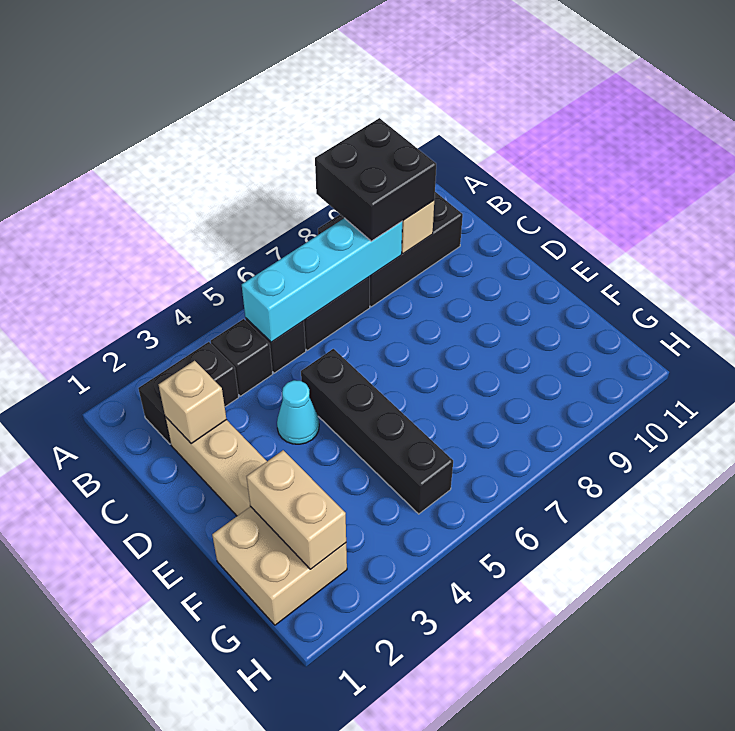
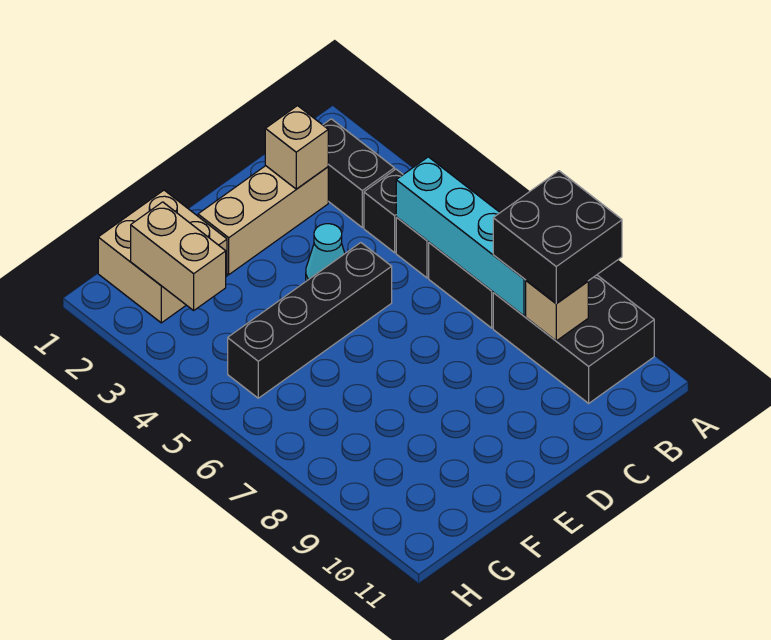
tan 1x2 brick [246,450,346,569] -> tan 1x2 brick turned to [131,202,226,310]

